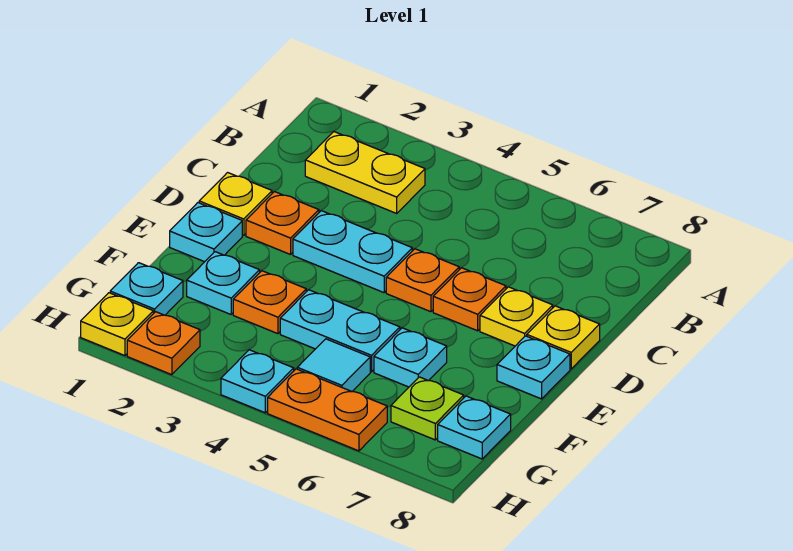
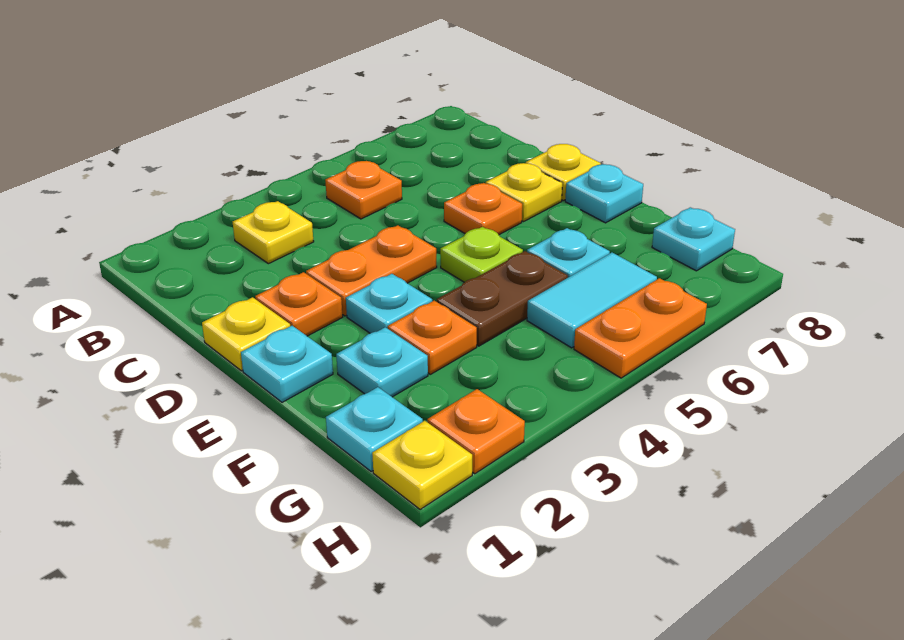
yellow 1x2 plate [305,132,425,213] -> yellow 1x1 plate [233,201,314,264]
cyan 1x2 plate [293,211,412,293] -> orange 1x2 plate [306,225,437,316]
orange 1x1 plate [386,249,459,312] -> orange 1x1 plate moved to [325,161,402,219]
cyan 1x2 plate [280,290,400,372] -> brown 1x2 plate [437,251,568,346]
cyan 1x1 tile [297,339,370,392] -> cyan 1x2 tile [527,253,657,348]
lime 1x1 plate [391,377,464,440] -> lime 1x1 plate moved to [440,227,523,282]
cyan 1x1 plate [221,350,294,413] -> cyan 1x1 plate moved to [346,274,432,333]

